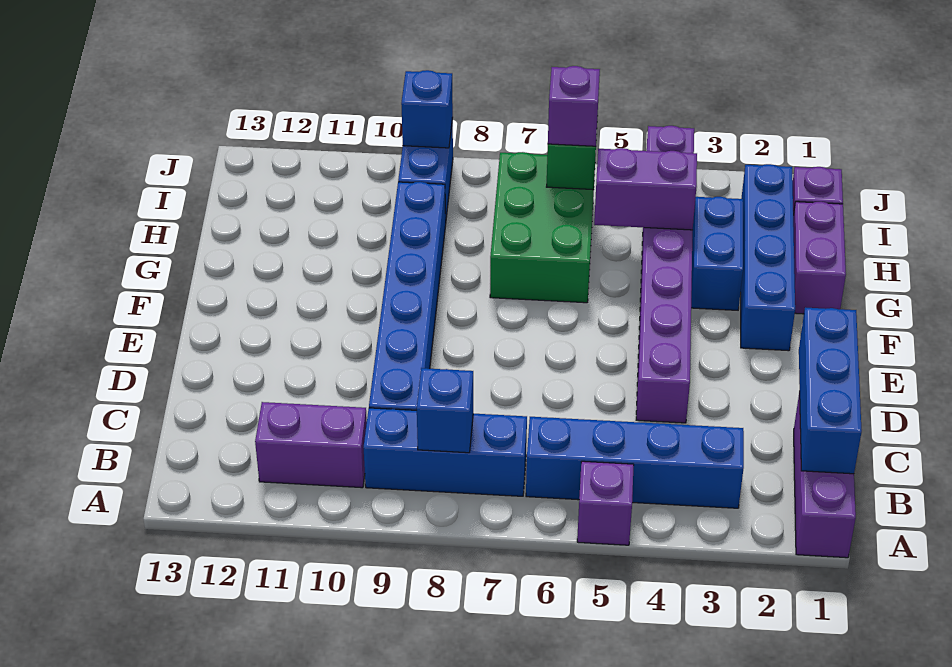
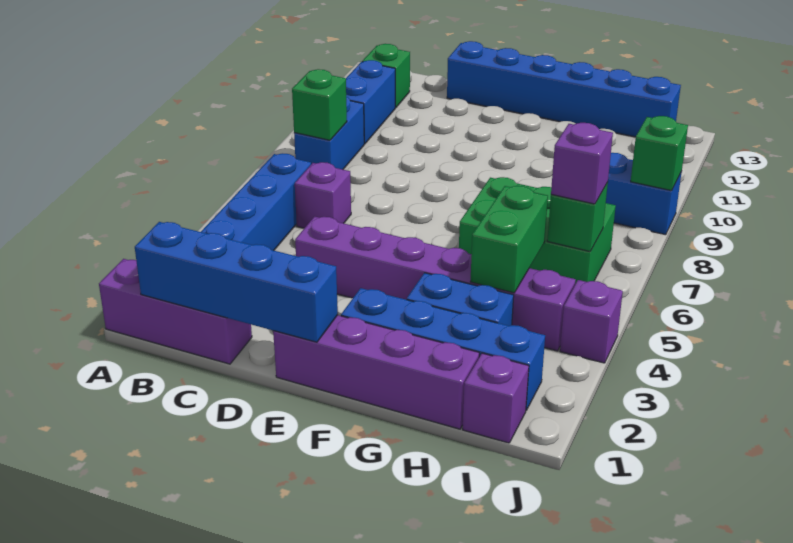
purple 1x1 brick [577,461,634,545] -> purple 1x1 brick moved to [295,162,351,228]
blue 1x3 brick [799,307,862,474] -> blue 1x4 brick [135,222,338,342]
blue 1x3 brick [363,408,527,496] -> blue 1x2 brick [294,97,364,169]
blue 1x1 brick [417,368,473,453] -> green 1x1 brick [292,69,347,140]
purple 1x2 brick [255,402,367,488] -> blue 1x2 brick [346,60,395,144]
none -> green 1x1 brick [362,44,410,108]
blue 1x6 brick [369,182,446,410] -> blue 1x6 brick moved to [447,41,681,137]
purple 1x2 brick [793,202,846,314] -> purple 1x4 brick [273,315,479,429]
purple 1x2 brick [594,148,697,230] -> green 1x2 brick [470,186,548,293]
blue 1x1 brick [401,70,453,148] -> green 1x1 brick [631,116,688,191]

